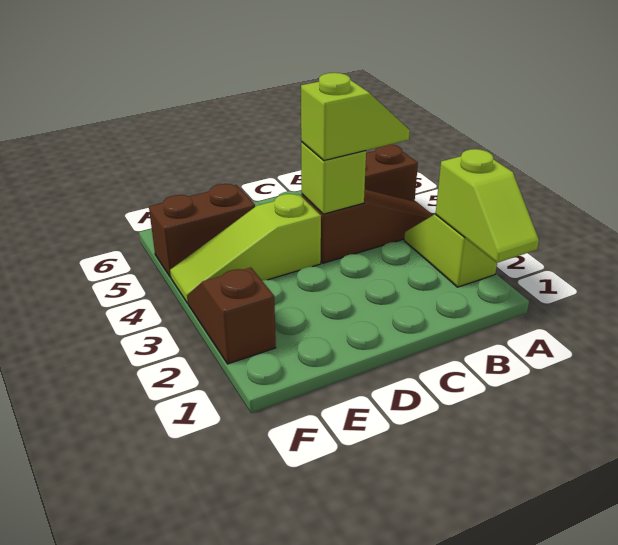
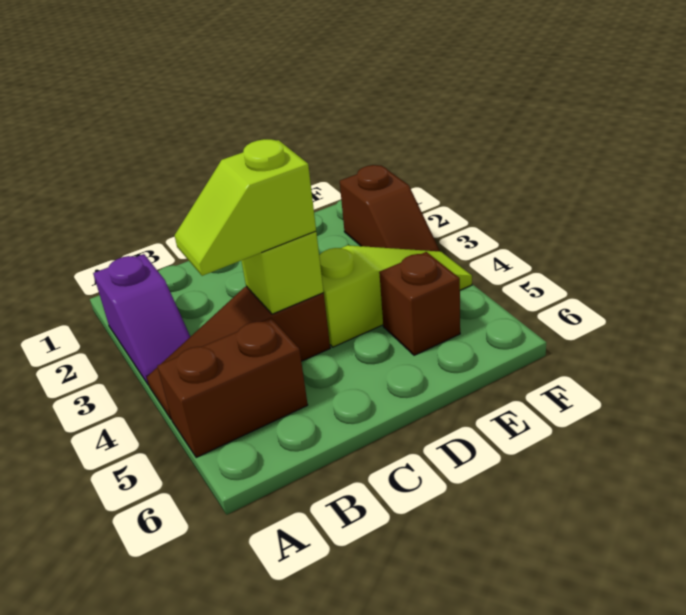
lime 1x2 slope [436,149,539,263] -> none
lime 1x2 slope [404,214,497,287] -> purple 1x2 slope [93,254,190,385]
brown 1x2 brick [149,184,255,277] -> brown 1x1 brick [379,252,460,355]

